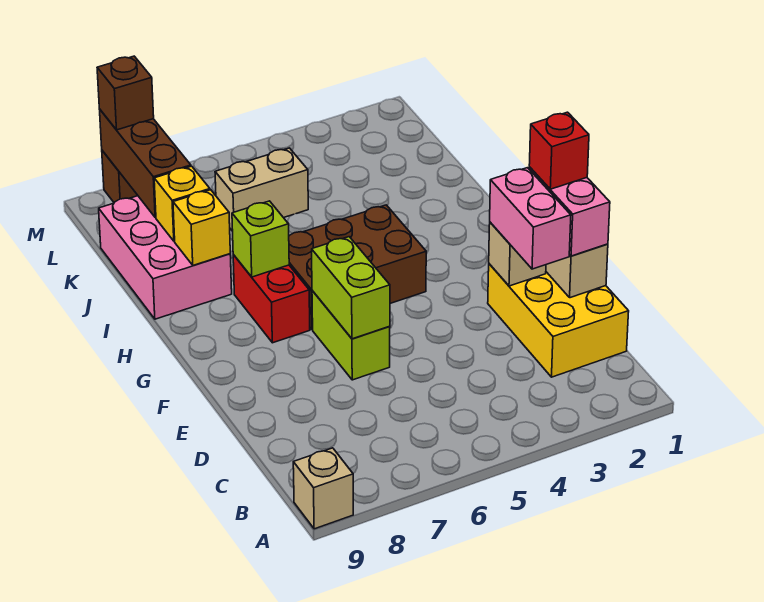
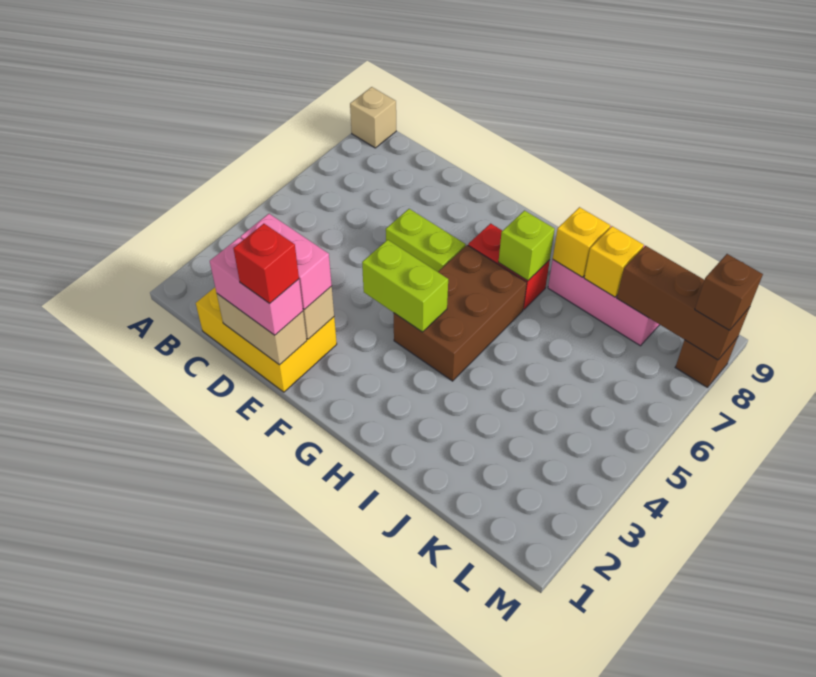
lime 1x2 brick [312,237,390,339] -> lime 1x2 brick moved to [362,240,448,332]
tan 1x2 brick [215,148,308,231] -> none

